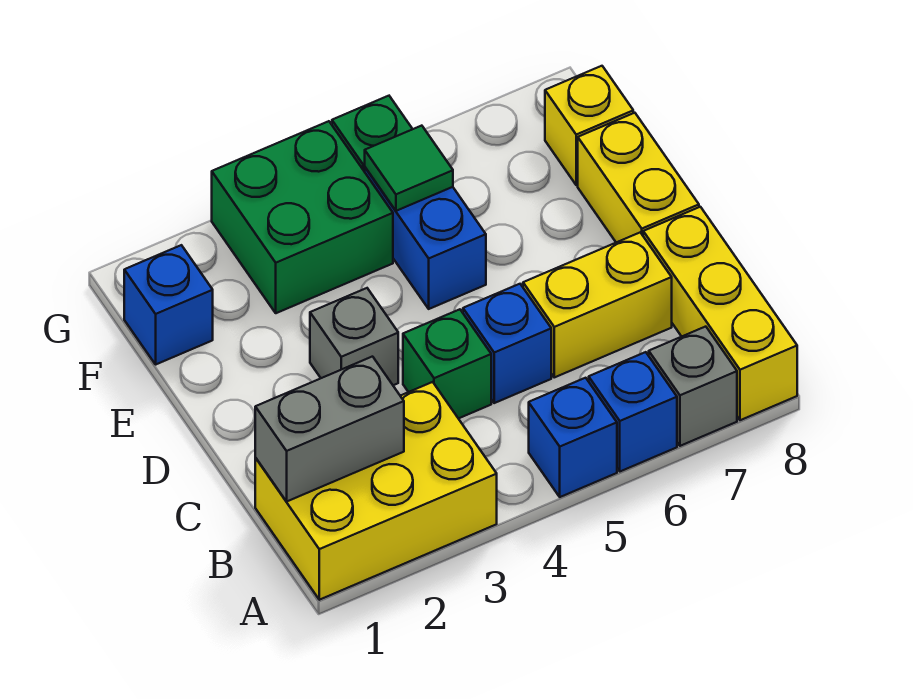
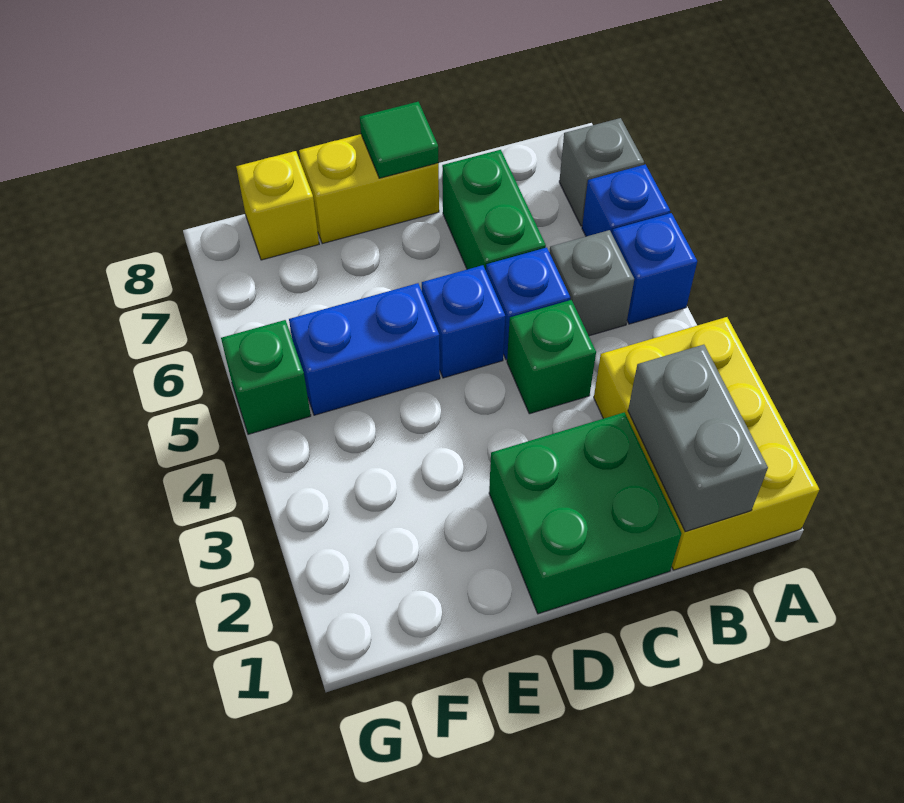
yellow 1x3 brick [643,207,797,420] -> none
yellow 1x2 brick [523,233,672,377] -> green 1x2 brick [442,150,546,270]
grey 1x1 brick [310,288,398,385] -> grey 1x1 brick moved to [549,230,634,336]
blue 1x1 brick [124,245,213,364] -> blue 1x1 brick moved to [422,265,505,378]
green 2x2 brick [212,121,393,313] -> green 2x2 brick moved to [489,412,682,614]
green 1x1 tile [365,126,453,211] -> green 1x1 tile moved to [360,102,439,178]

